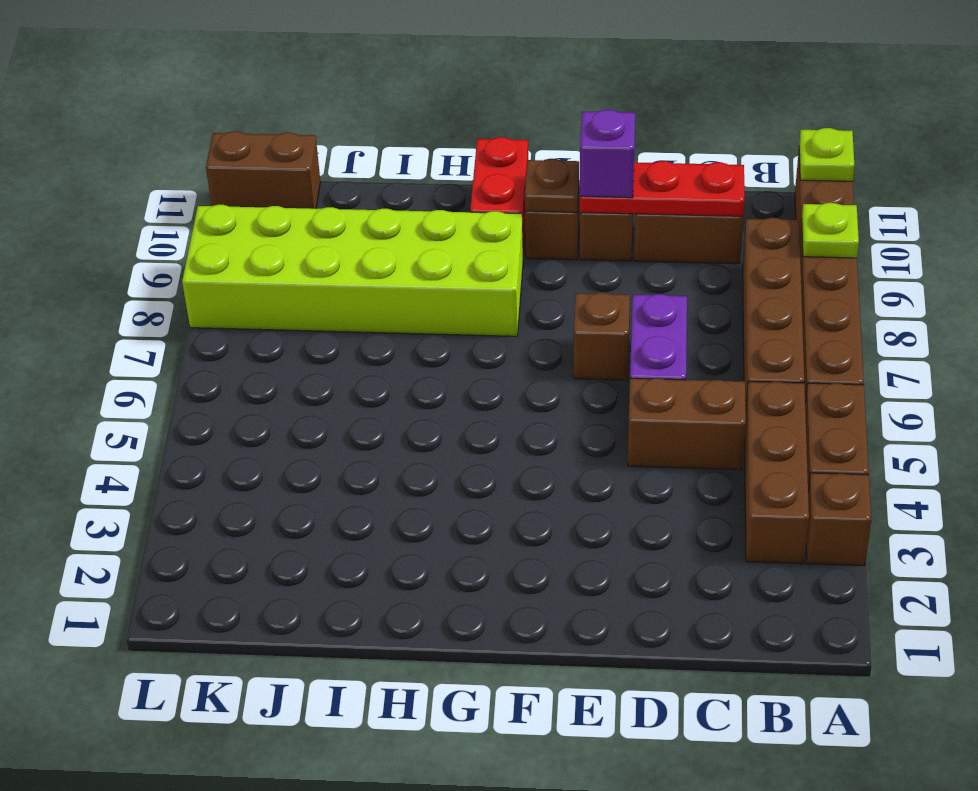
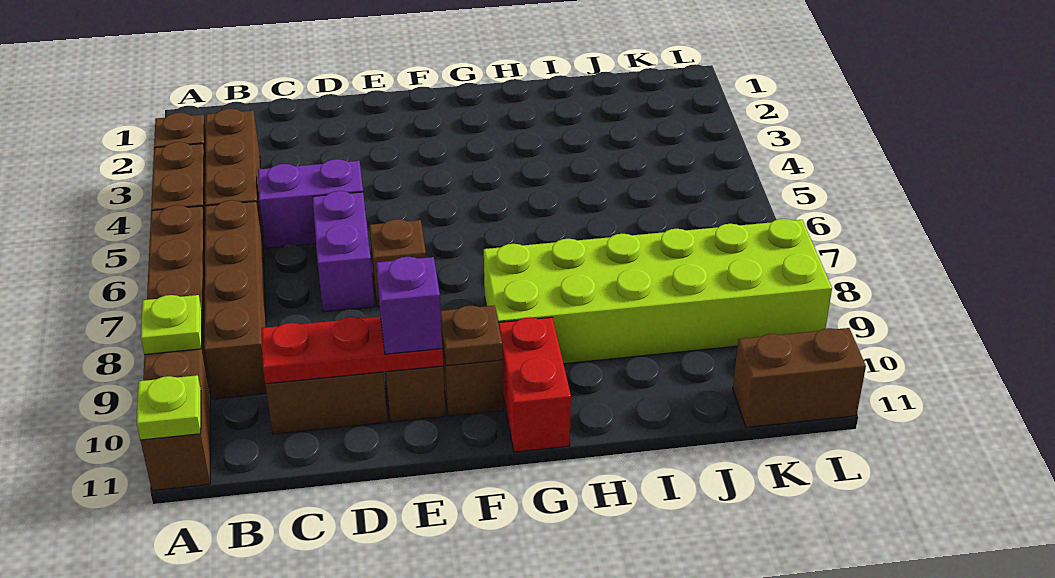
brown 1x2 brick [628,378,746,470] -> purple 1x2 brick [258,159,363,248]

